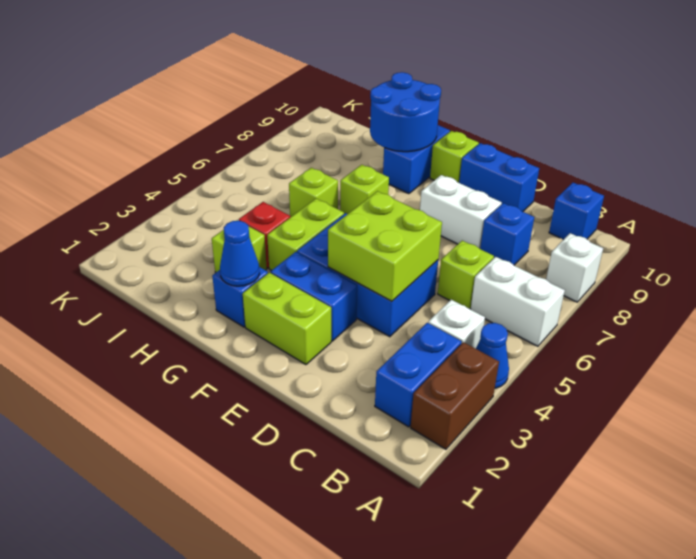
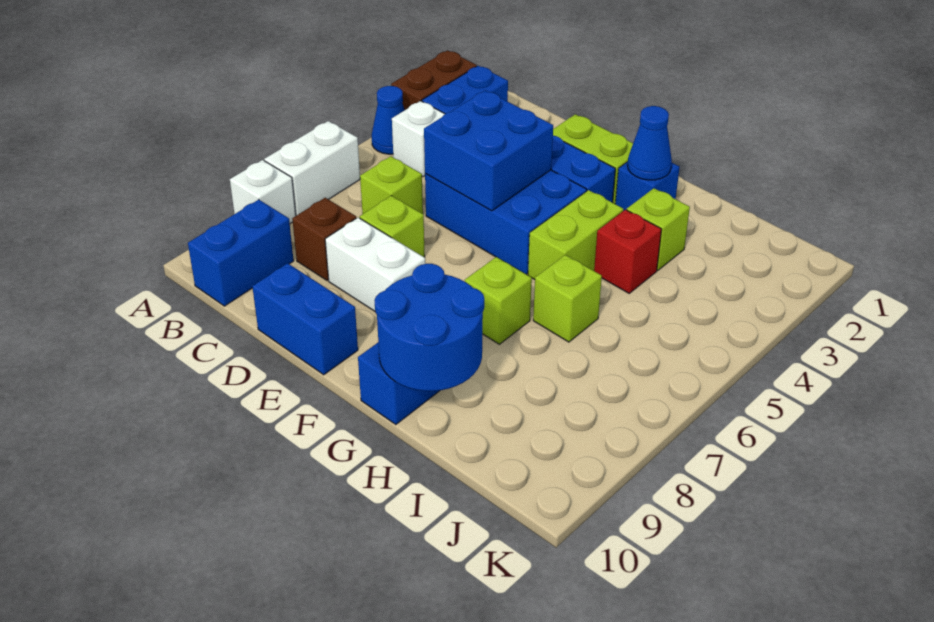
white 1x2 brick [471,257,565,346] -> white 1x2 brick turned to [264,121,360,216]
blue 1x1 brick [549,183,604,240] -> blue 1x2 brick [188,200,294,306]
blue 1x1 brick [480,203,534,265] -> brown 1x1 brick [292,198,356,280]
lime 2x2 brick [328,191,442,301] -> blue 2x2 brick [424,90,553,211]
lime 1x1 brick [430,131,479,183] -> lime 1x1 brick moved to [360,196,425,257]

